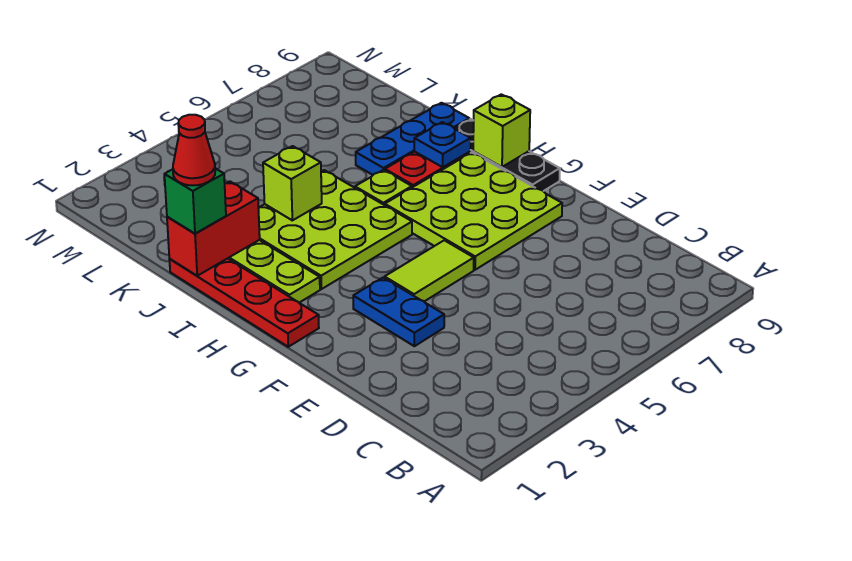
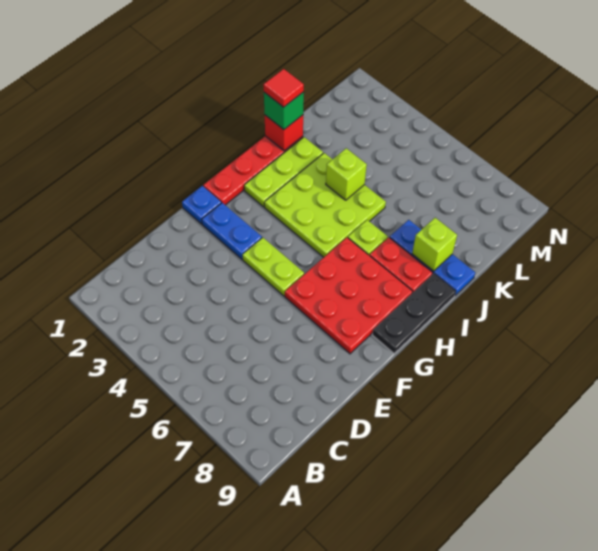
blue 1x2 plate [353,278,444,346] -> blue 1x2 plate turned to [202,203,262,259]
lime 1x2 tile [385,240,474,301] -> lime 1x2 plate [242,238,304,296]
lime 3x3 plate [385,153,562,270] -> red 3x3 plate [285,238,412,354]
lime 1x1 brick [473,94,530,167] -> lime 1x1 brick moved to [412,218,457,271]
blue 1x1 plate [414,122,471,167] -> blue 1x1 plate moved to [182,186,221,224]
red 1x2 brick [167,181,260,276] -> red 1x1 brick [265,115,303,151]
red 1x1 cone [173,115,215,185] -> red 1x1 tile [263,69,304,107]

